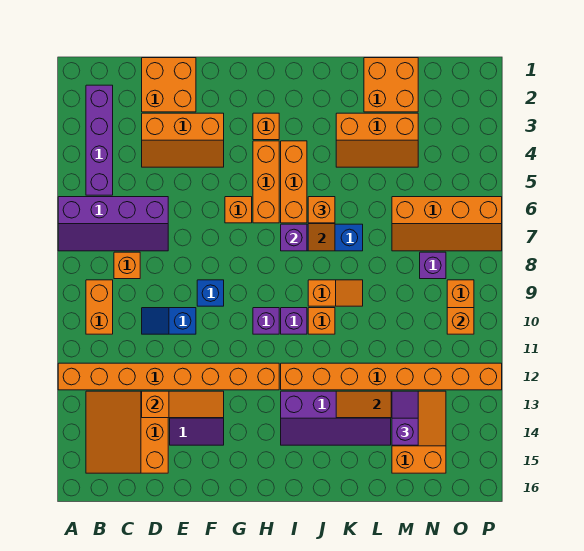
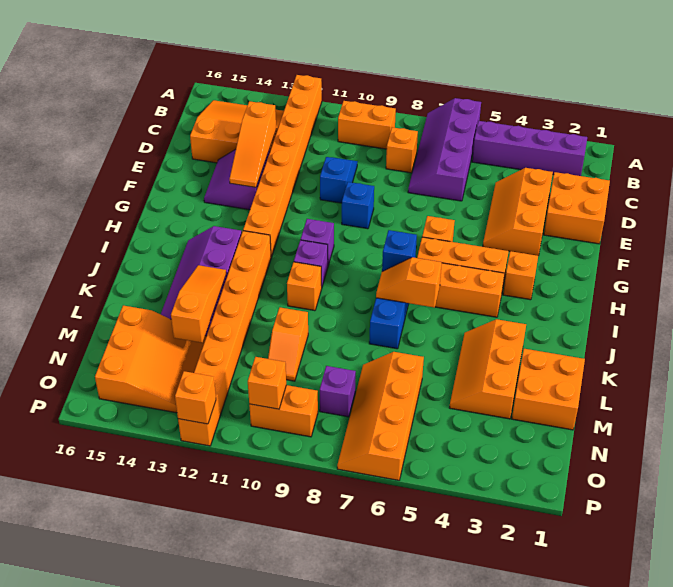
purple 1x1 brick [281,224,307,251] -> blue 1x1 brick [382,230,417,271]
orange 1x1 brick [308,197,335,223] -> orange 1x1 brick moved to [175,371,216,424]
orange 1x2 slope [308,280,363,306] -> orange 1x2 slope moved to [268,308,308,381]
orange 2x3 slope [392,391,446,473] -> orange 3x3 slope [95,306,206,413]
purple 1x2 slope [392,391,418,445] -> none

